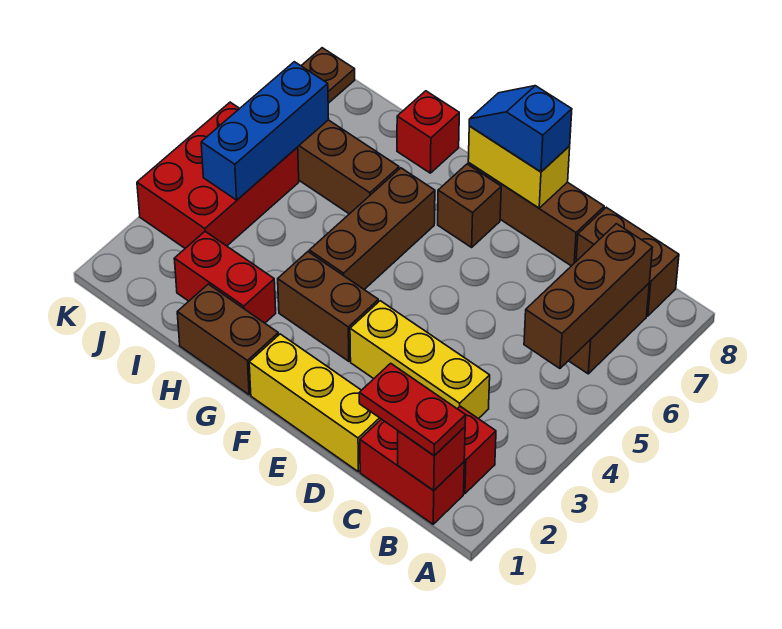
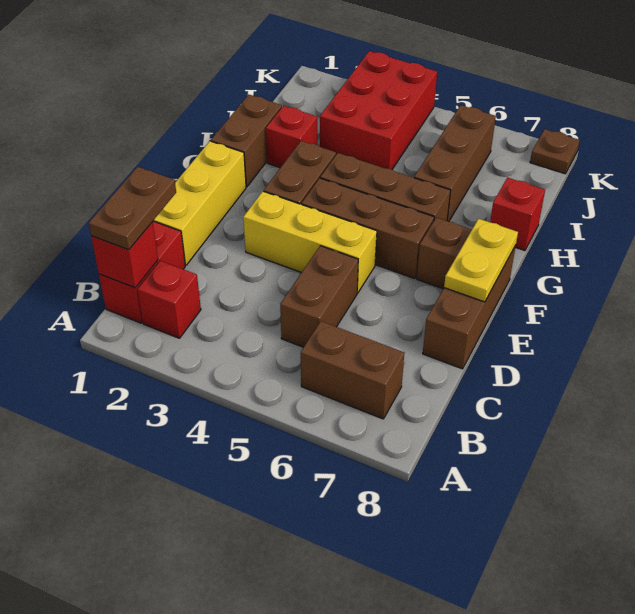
red 1x2 plate [359,363,466,456] -> brown 1x2 plate [89,167,176,250]
brown 1x3 brick [524,224,653,368] -> brown 1x3 brick moved to [302,178,434,279]
brown 1x2 brick [576,207,679,316] -> brown 1x2 brick moved to [280,246,358,347]
yellow 1x3 brick [350,301,490,419] -> yellow 1x3 brick turned to [243,191,377,293]
yellow 1x2 brick [468,126,570,208] -> yellow 1x2 plate [444,219,518,302]
blue 1x2 slope [469,86,572,172] -> none
red 1x2 brick [174,232,276,323] -> red 1x1 brick [266,106,317,168]
red 2x3 brick [137,102,299,248] -> red 2x3 brick turned to [320,51,437,169]
blue 1x3 brick [201,62,329,200] -> none

